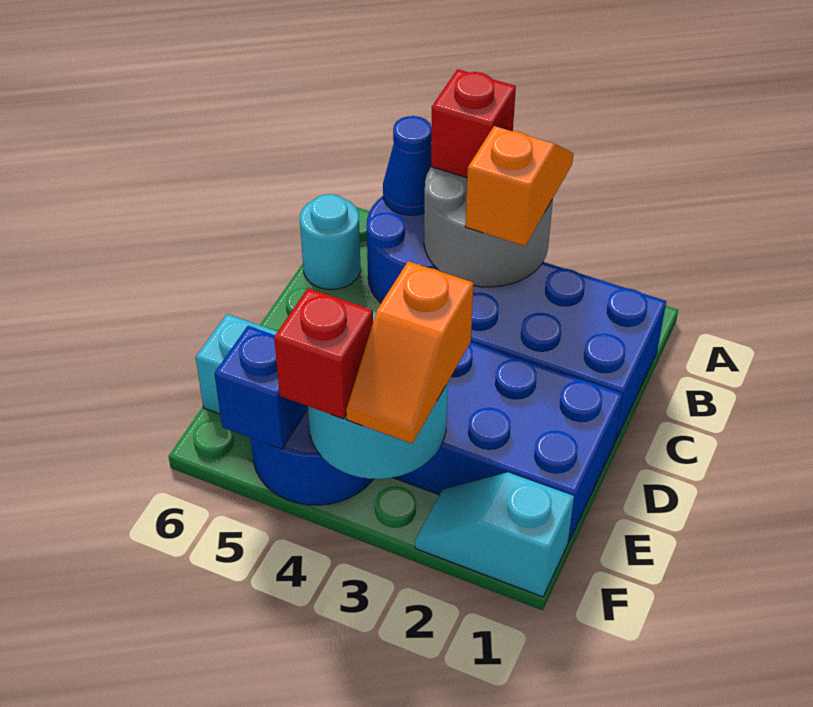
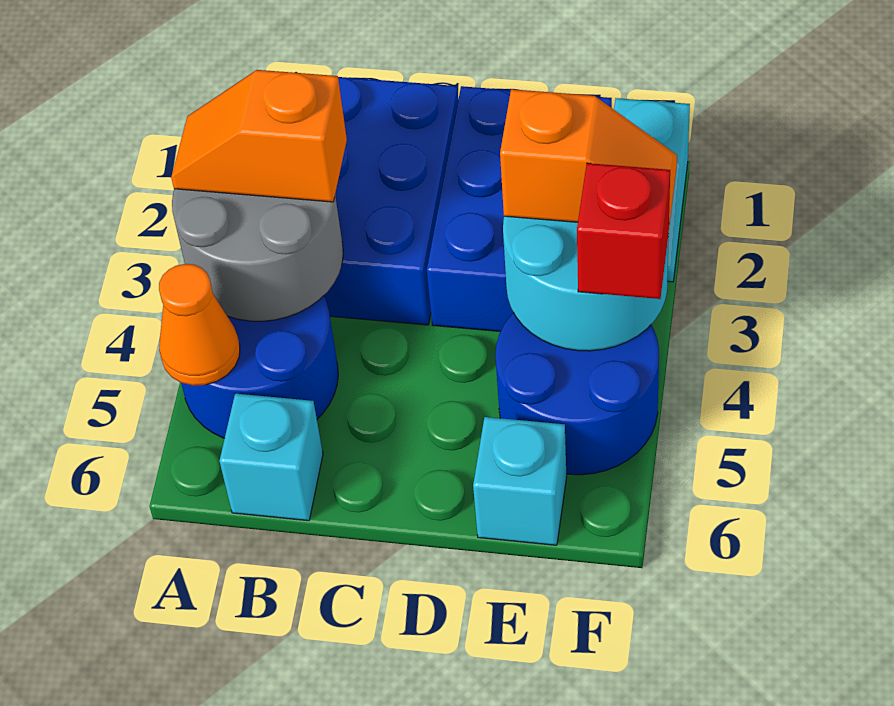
red 1x1 brick [431,69,516,178] -> none
blue 1x1 cone [383,116,432,215] -> orange 1x1 cone [159,264,240,386]
cyan 1x1 round brick [300,194,361,290] -> cyan 1x1 brick [219,394,323,521]
blue 1x1 brick [214,326,308,449] -> none

